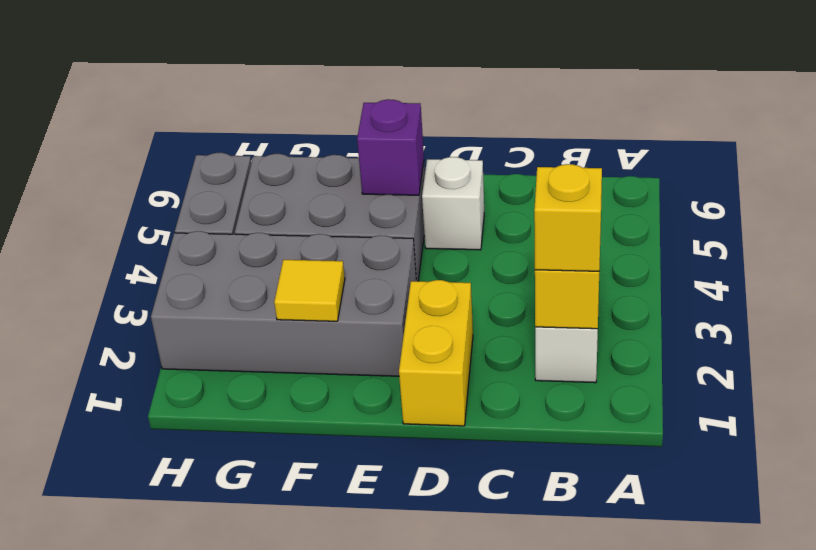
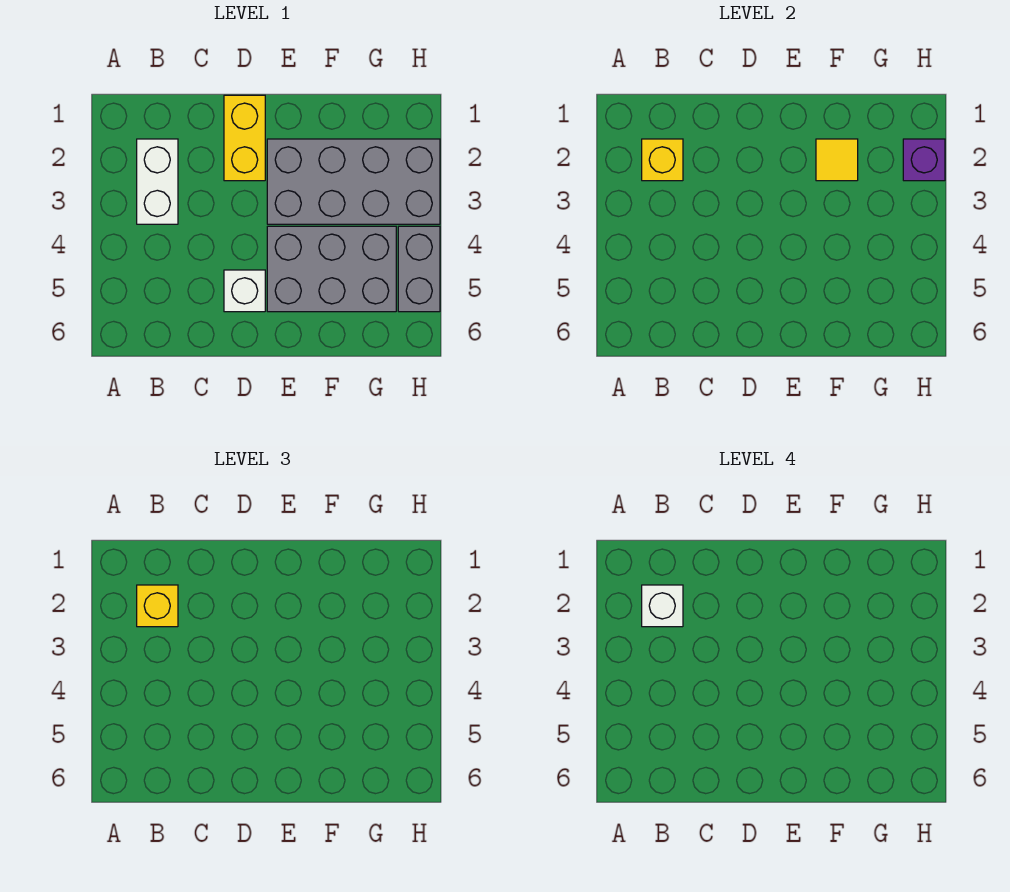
none -> white 1x1 brick [642,585,683,627]
purple 1x1 brick [357,99,424,195] -> purple 1x1 brick moved to [903,139,945,181]

